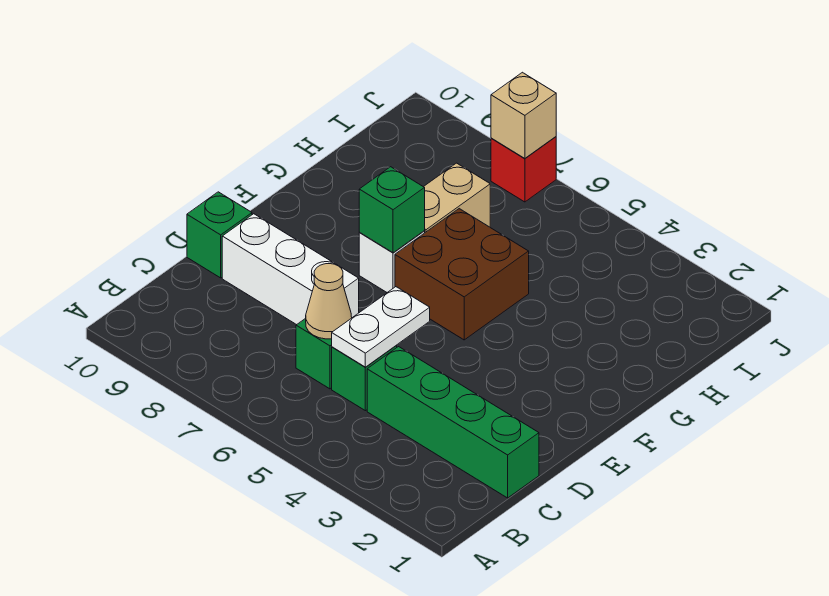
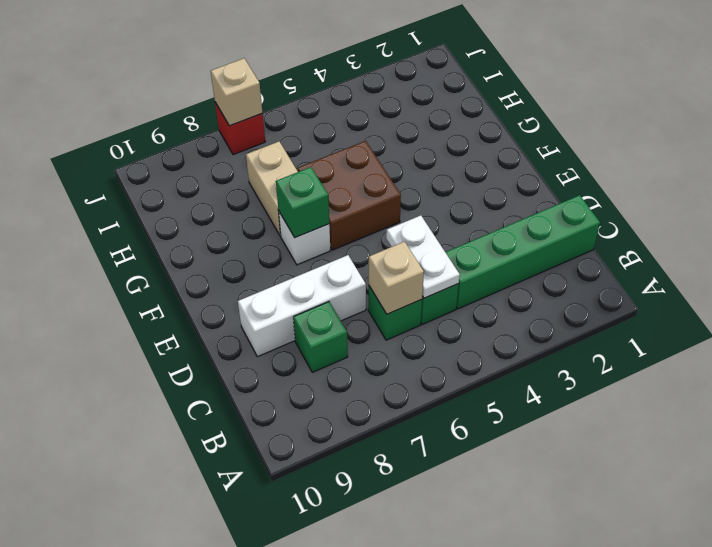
tan 1x1 cone [306,264,352,339] -> tan 1x1 brick [369,242,424,314]
green 1x1 brick [187,192,252,278] -> green 1x1 brick moved to [293,302,348,372]

